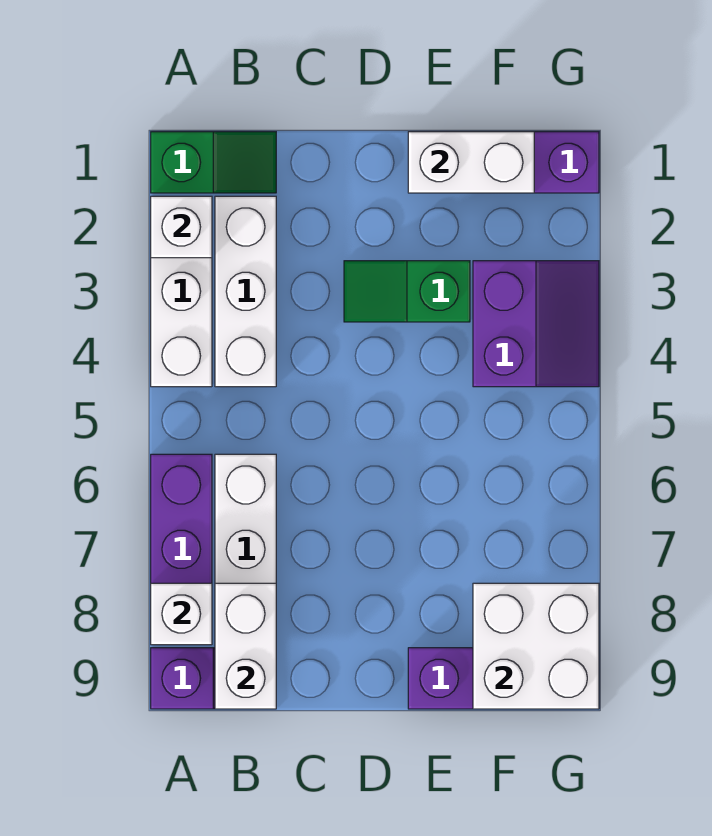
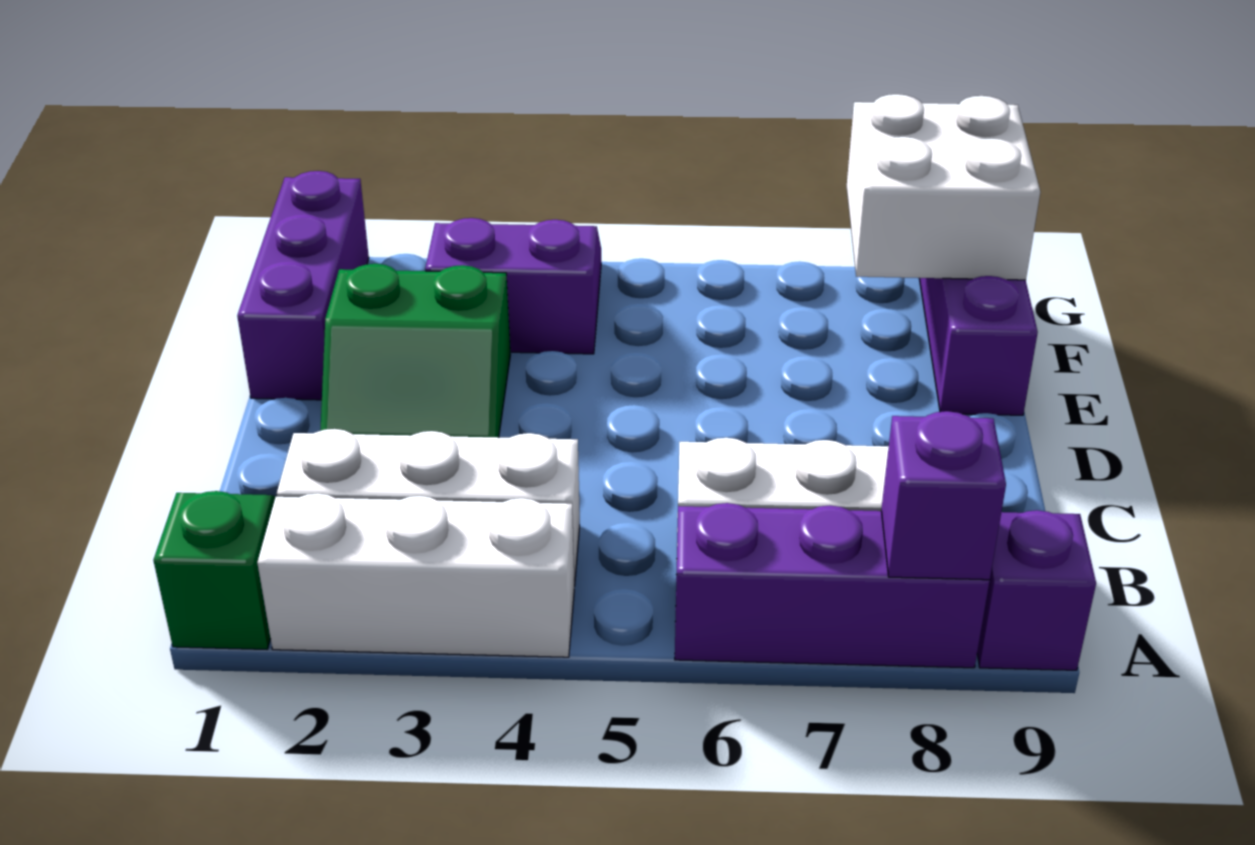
white 1x1 brick [151,196,212,258] -> none
white 1x1 brick [151,583,212,645] -> purple 1x1 brick [881,411,1006,580]
white 1x2 brick [215,583,276,709] -> none
green 1x2 slope [344,261,470,322] -> green 2x2 slope [320,264,511,438]
white 1x2 brick [408,132,534,193] -> none

